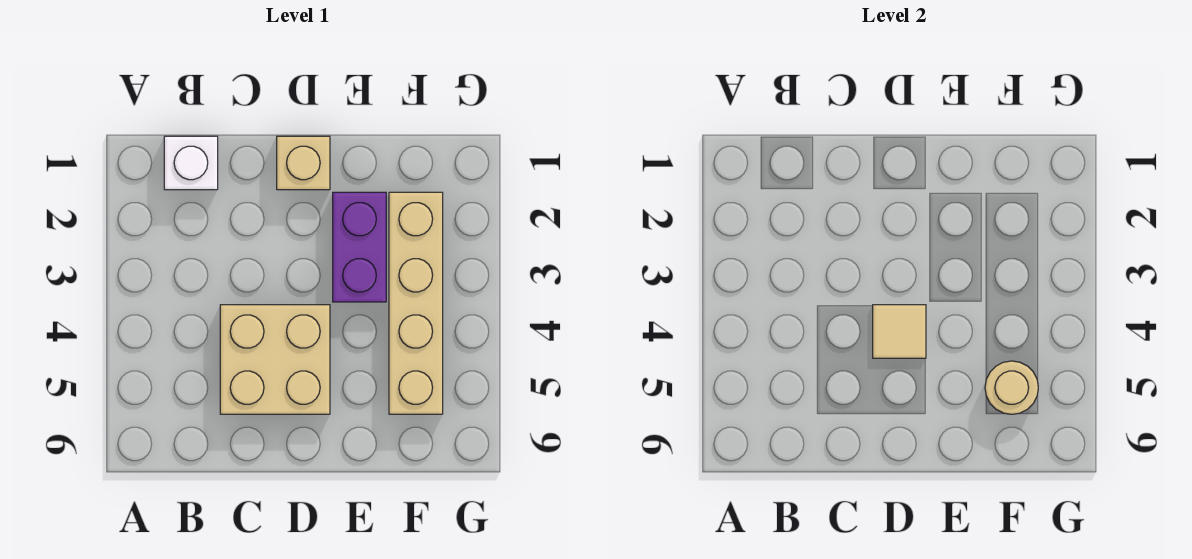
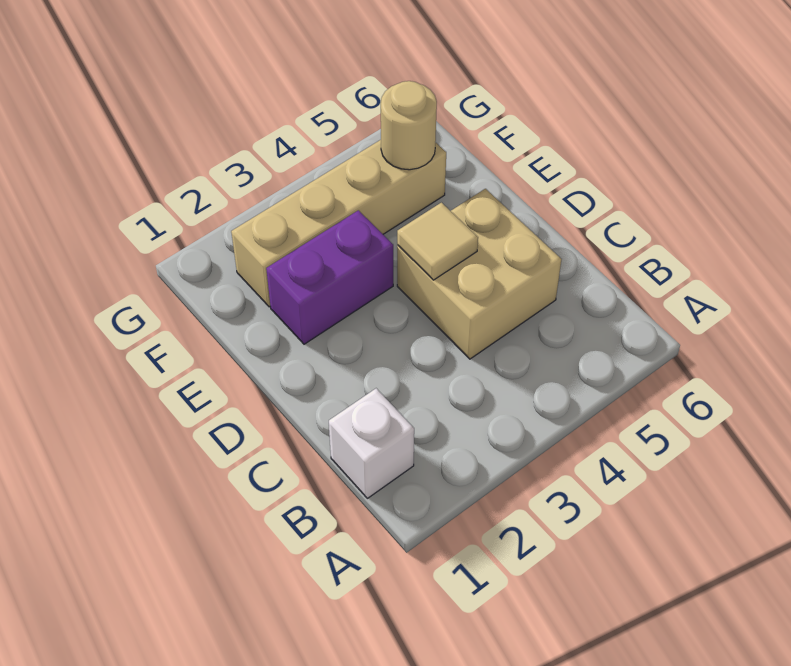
tan 1x1 brick [277,136,330,190] -> none

